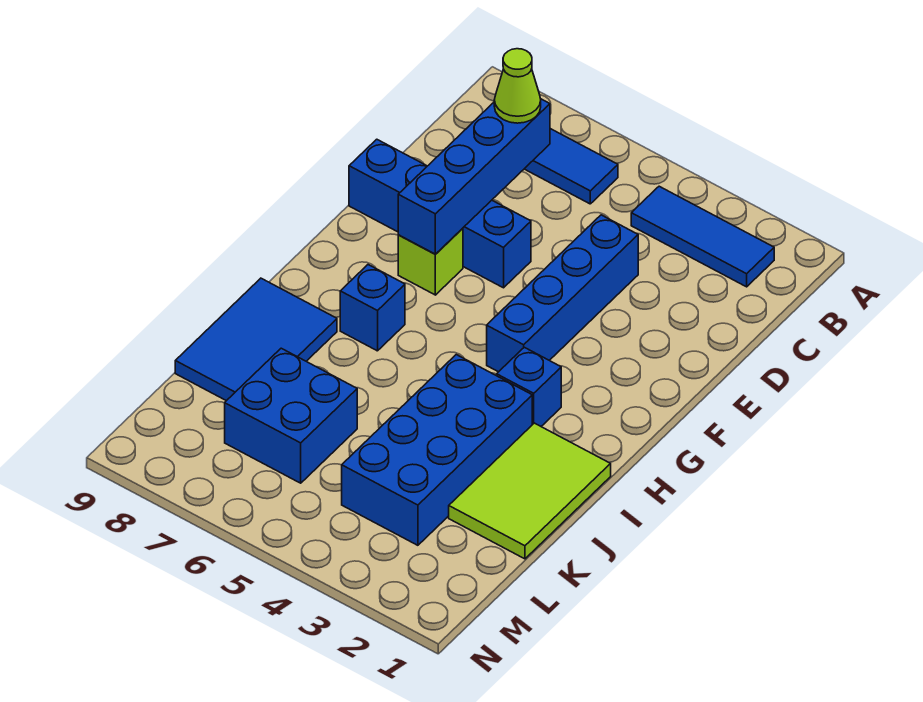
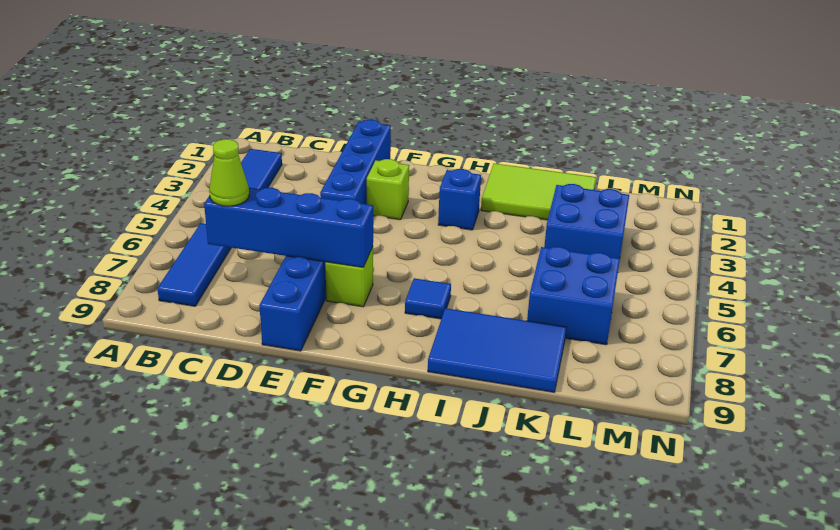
blue 1x4 brick [487,215,638,372] -> blue 1x4 brick turned to [320,120,391,204]
none -> lime 1x1 brick [367,159,409,220]
blue 1x1 brick [340,265,405,351] -> blue 1x1 tile [405,278,451,319]
blue 2x4 brick [342,355,532,545] -> blue 2x2 brick [544,184,629,258]

